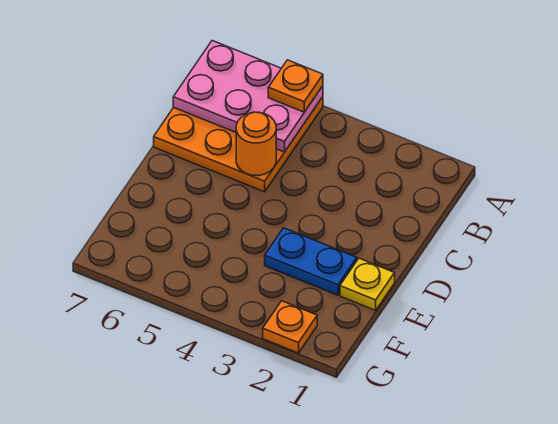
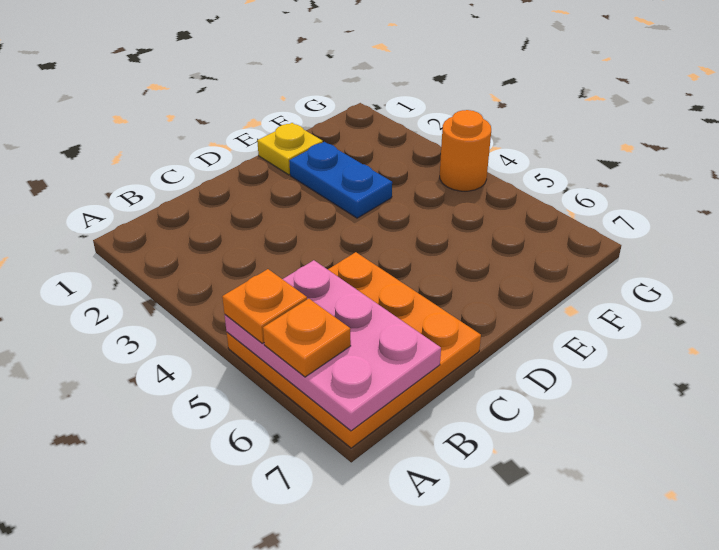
orange 1x1 round brick [236,112,276,176] -> orange 1x1 round brick moved to [440,110,491,191]
orange 1x1 plate [263,301,317,353] -> orange 1x1 plate moved to [263,299,351,377]

